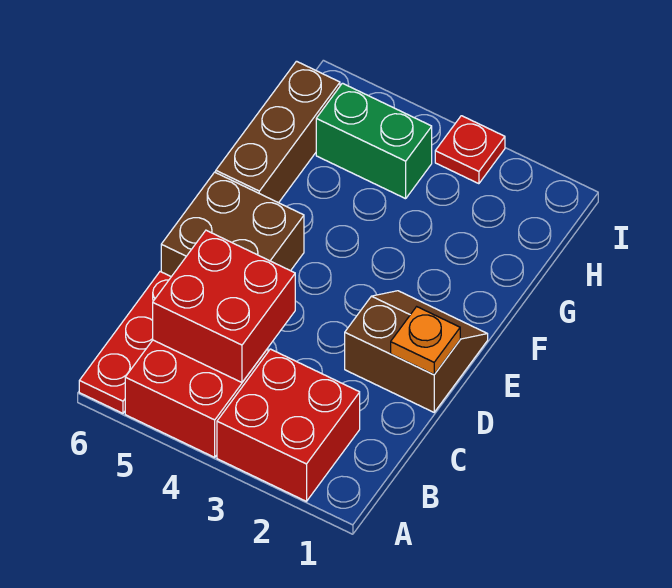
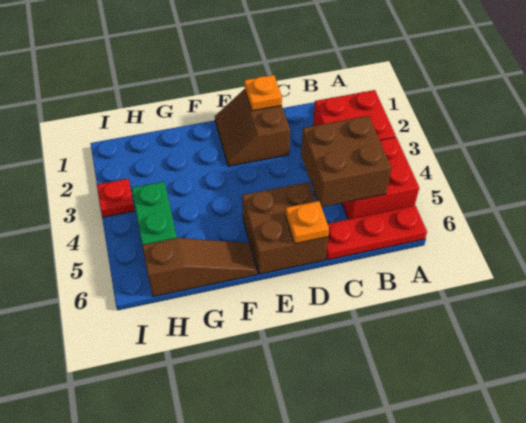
red 2x2 brick [153,230,295,382] -> brown 2x2 brick [301,116,392,207]
none -> orange 1x1 plate [285,201,329,244]
brown 1x3 brick [216,61,340,203] -> brown 1x3 slope [142,238,257,297]

